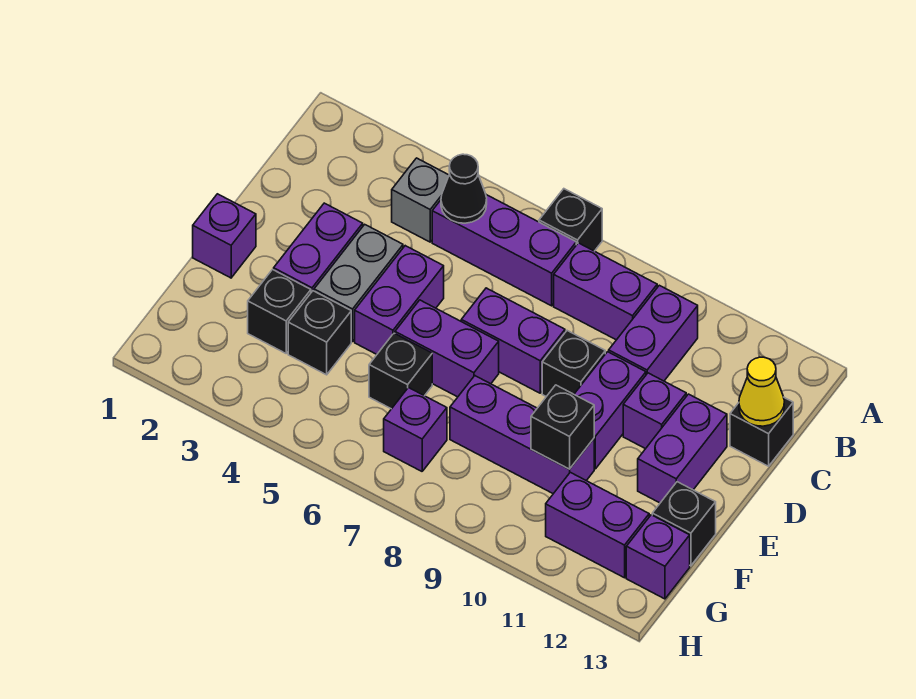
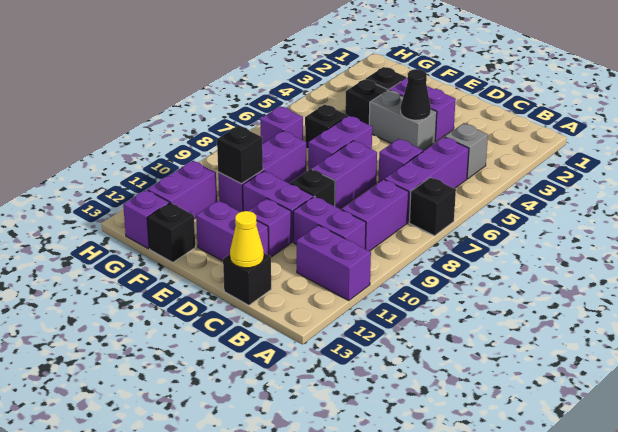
black 1x1 cone [441,154,487,223] -> black 1x1 cone moved to [401,69,431,120]
purple 1x2 brick [355,246,444,354] -> purple 1x2 brick moved to [297,225,371,300]
purple 1x1 brick [193,194,256,278] -> purple 1x1 brick moved to [378,139,423,182]

